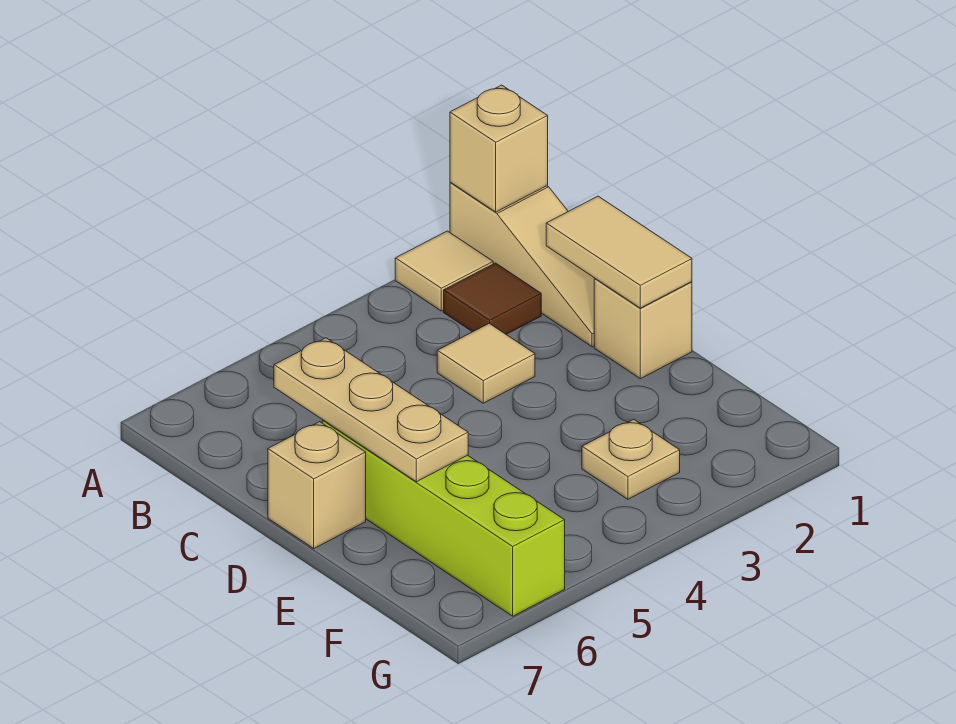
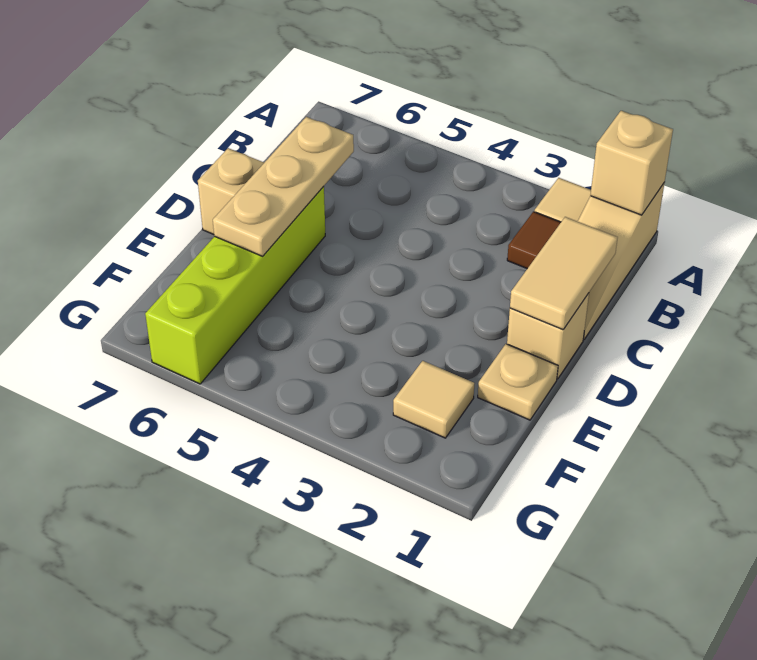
tan 1x1 tile [437,323,535,403] -> tan 1x1 tile moved to [393,361,474,438]
tan 1x1 plate [582,419,680,499] -> tan 1x1 plate moved to [478,344,558,420]

